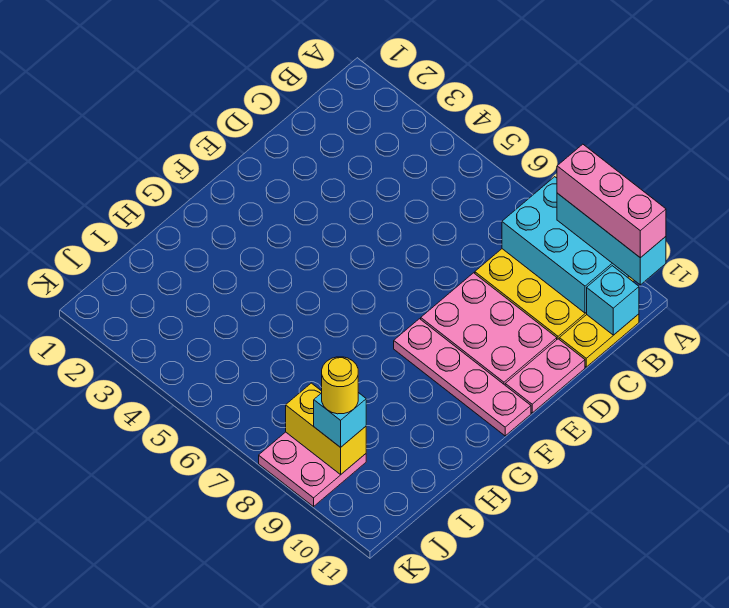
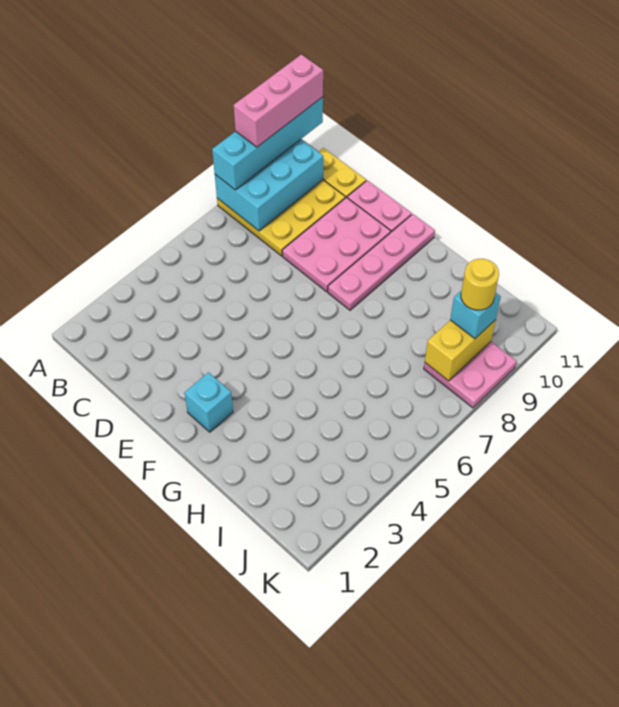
cyan 1x3 brick [557,193,666,285] -> cyan 1x4 brick [212,97,323,190]
cyan 1x1 brick [587,266,639,335] -> cyan 1x1 brick moved to [184,372,233,432]

